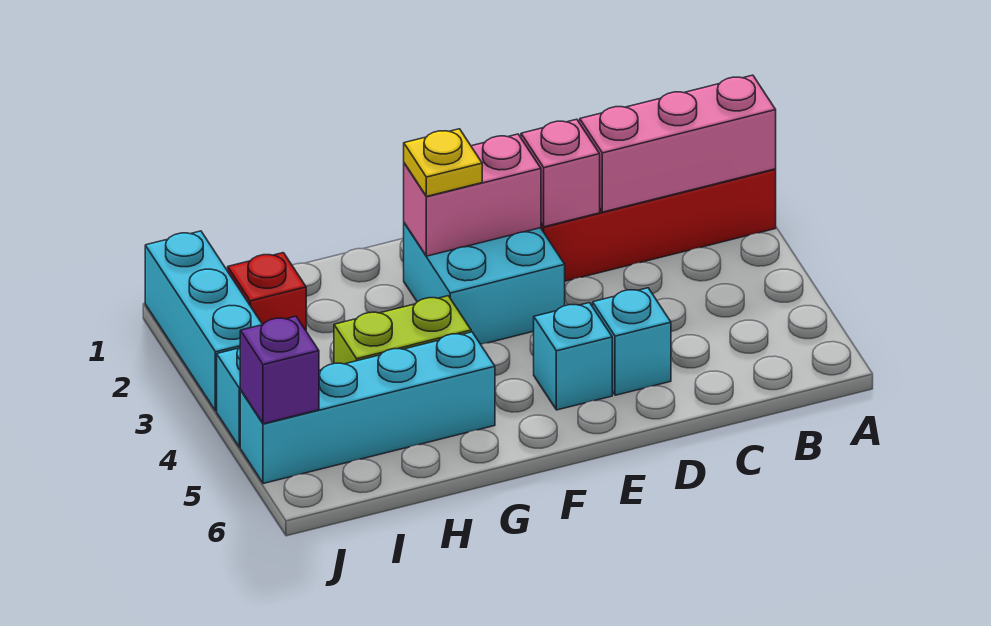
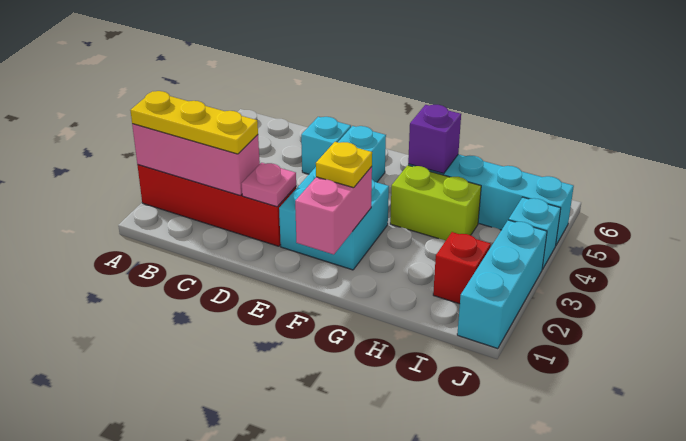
none -> yellow 1x3 plate [130,91,258,154]
pink 1x1 brick [521,119,600,227] -> pink 1x1 plate [242,163,296,207]
pink 1x2 brick [404,134,541,256] -> pink 1x2 brick turned to [295,167,372,254]
purple 1x1 brick [240,316,319,424] -> purple 1x1 brick moved to [408,105,461,174]

